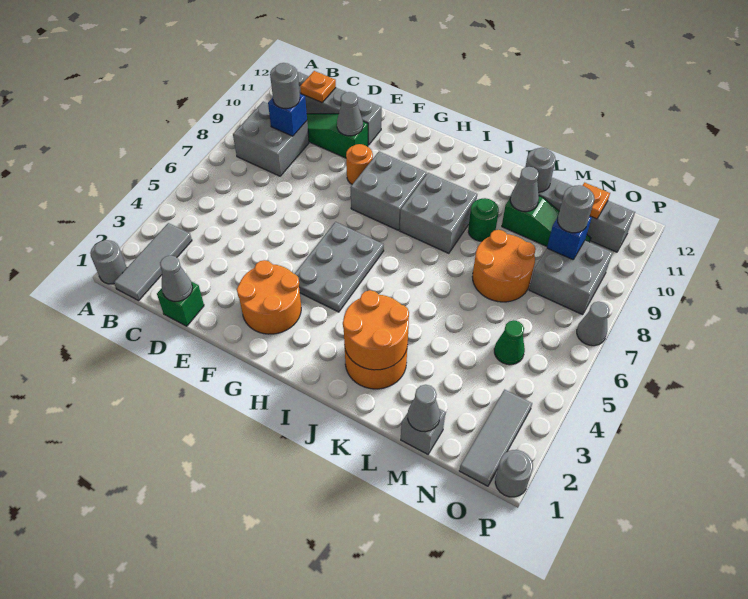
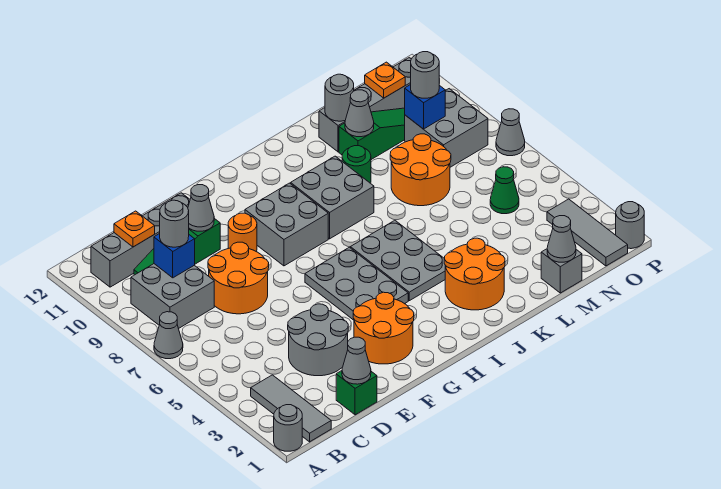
none -> grey 1x1 cone [154,312,183,359]
none -> grey 2x2 round brick [288,304,348,376]
none -> grey 2x3 plate [350,220,445,301]
orange 2x2 round brick [343,290,409,370] -> orange 2x2 round brick moved to [208,242,269,314]

